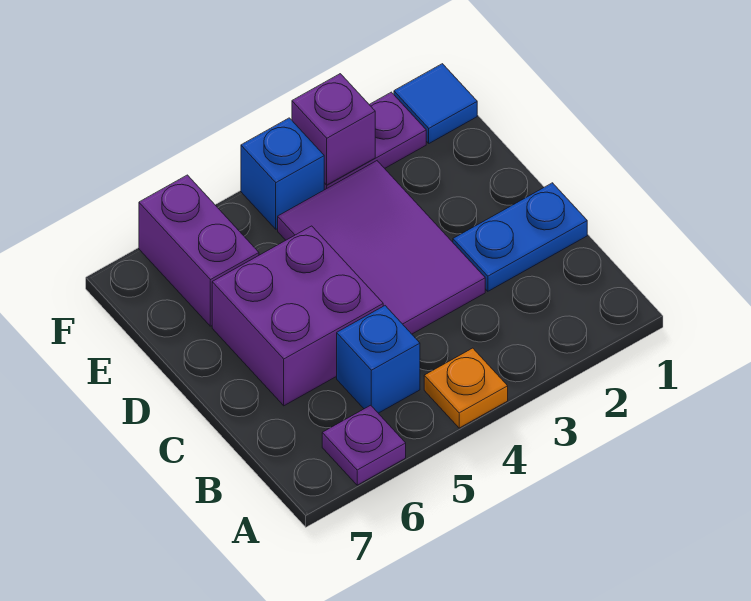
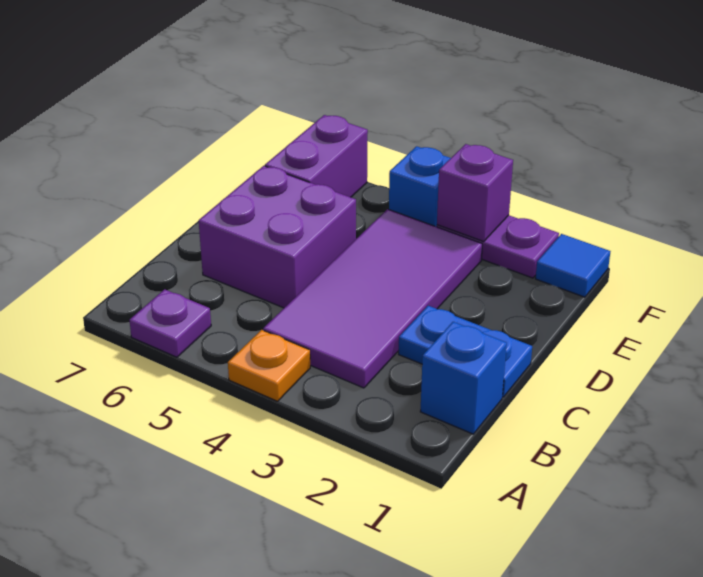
blue 1x1 brick [337,306,420,413] -> blue 1x1 brick moved to [420,322,507,434]
purple 2x3 tile [278,161,485,334] -> purple 2x4 tile [263,209,482,388]

